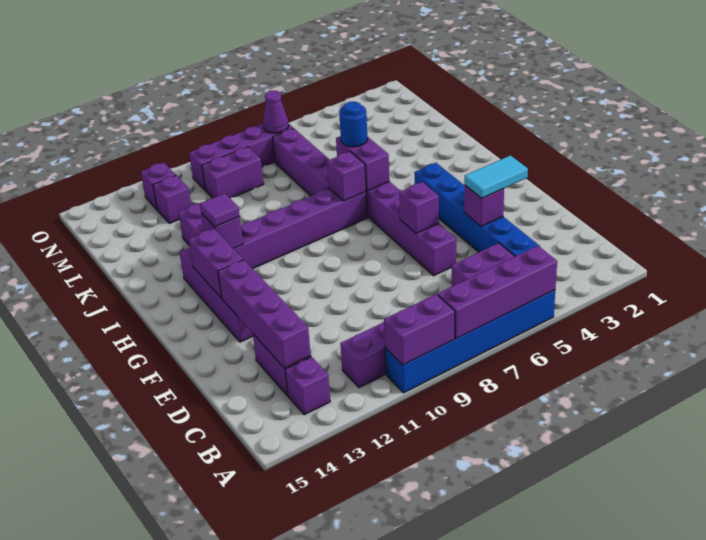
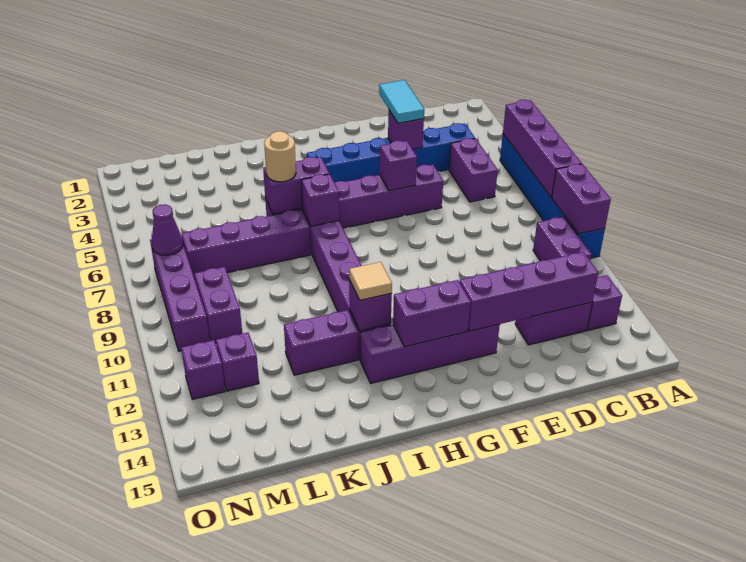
purple 1x1 tile [200,193,240,227] -> tan 1x1 tile [349,262,392,300]
blue 1x1 round brick [339,102,368,147] -> tan 1x1 round brick [264,131,296,182]

